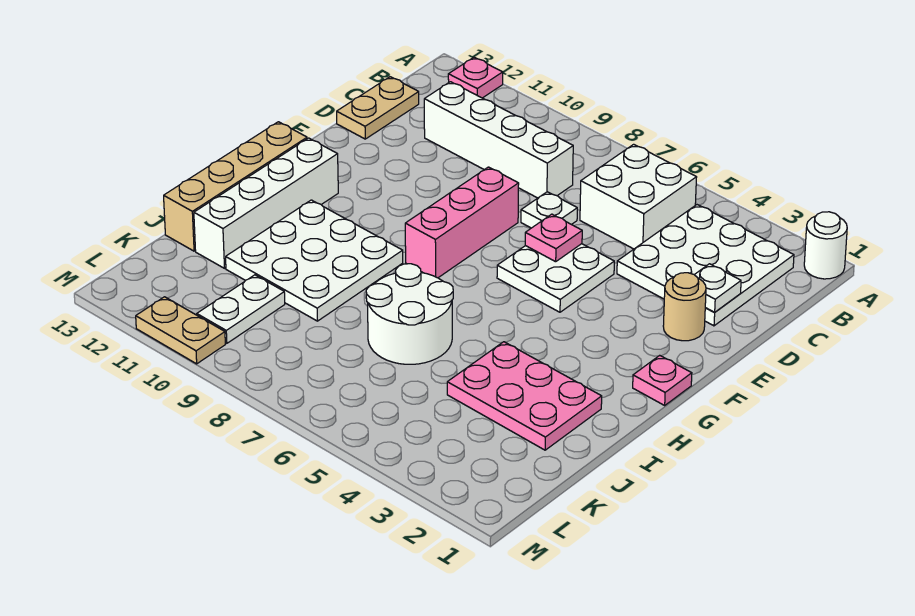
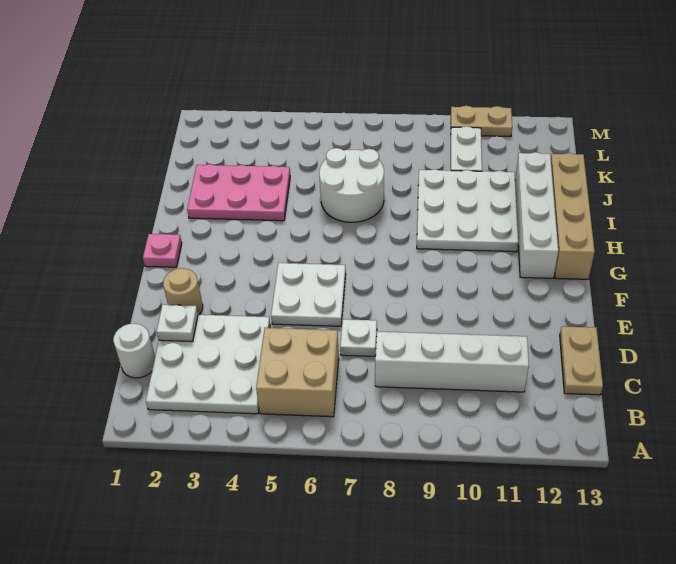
white 1x1 round brick [804,212,847,279] -> white 1x1 round brick moved to [113,324,155,378]
pink 1x1 plate [448,57,503,98] -> none
white 2x2 brick [580,144,697,249] -> tan 2x2 brick [256,328,339,417]
pink 1x1 plate [525,214,582,262] -> none
pink 1x3 brick [405,167,519,278] -> none

